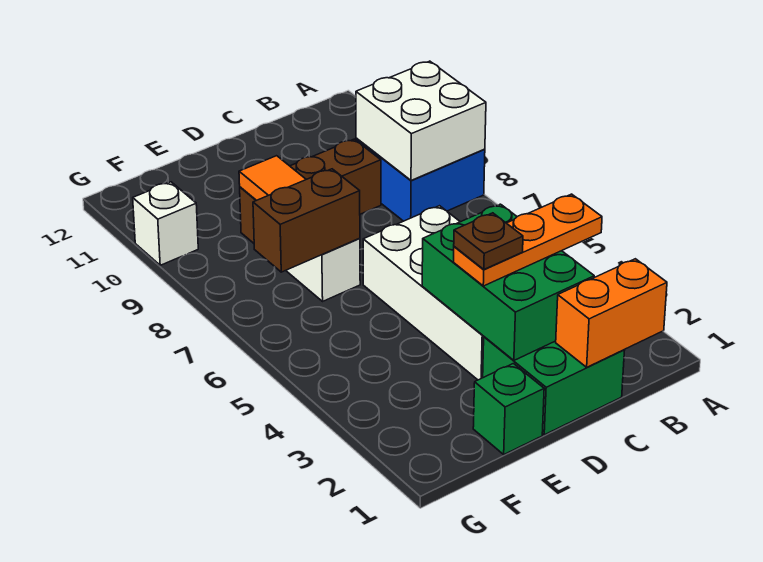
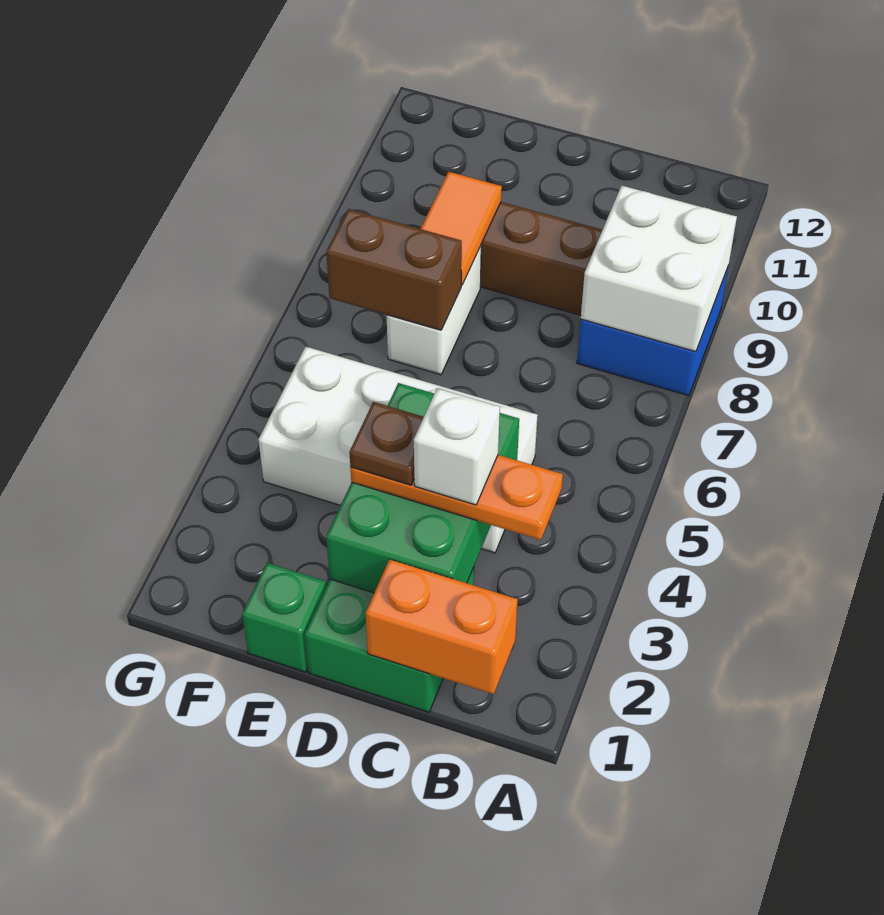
white 2x4 brick [363,206,484,380] -> white 2x4 brick turned to [258,347,538,553]
white 1x1 brick [133,182,198,265] -> white 1x1 brick moved to [414,388,500,505]

